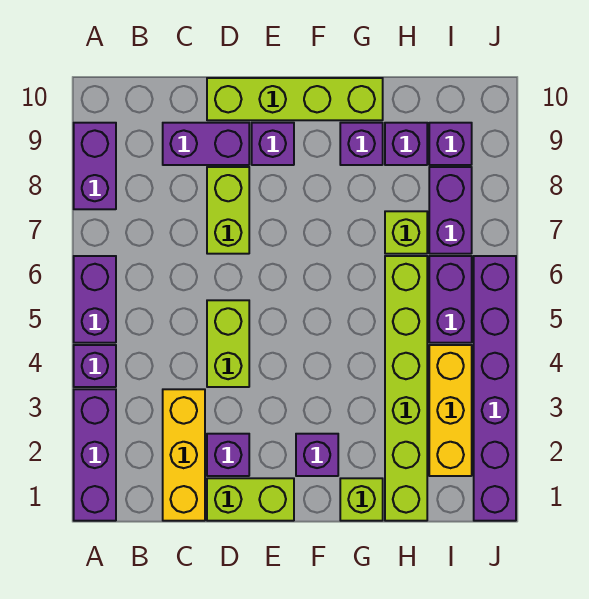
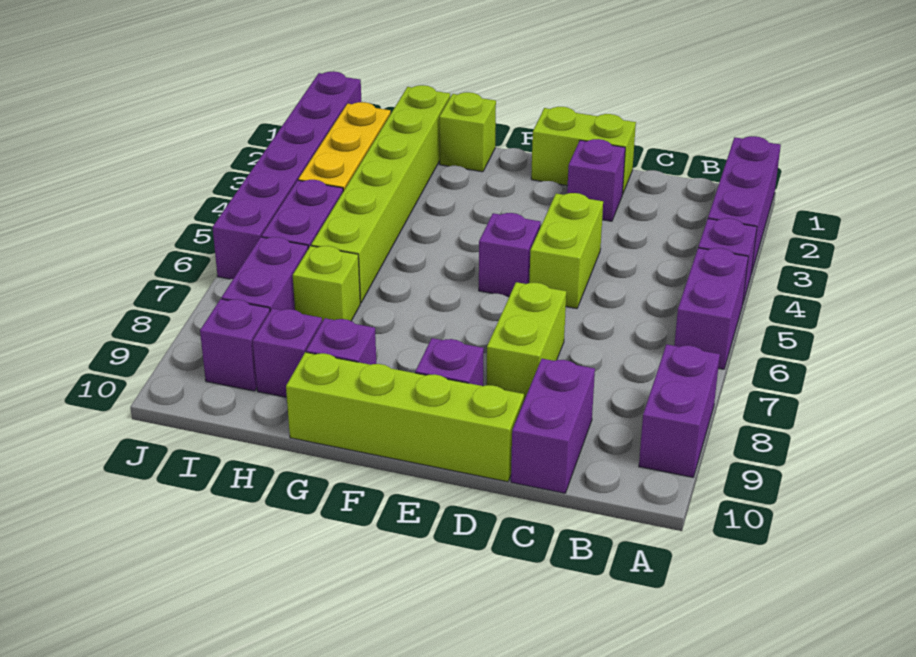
yellow 1x3 brick [163,389,205,521] -> none
purple 1x2 brick [163,123,249,165] -> purple 1x2 brick turned to [511,359,595,493]
purple 1x1 brick [296,434,338,476] -> purple 1x1 brick moved to [479,213,541,296]

